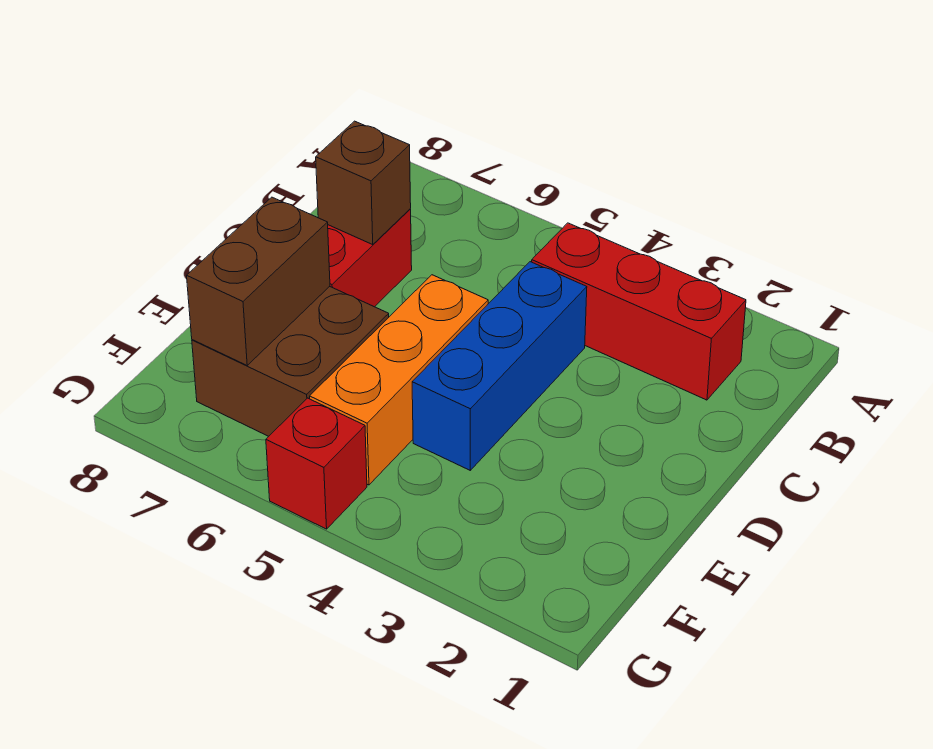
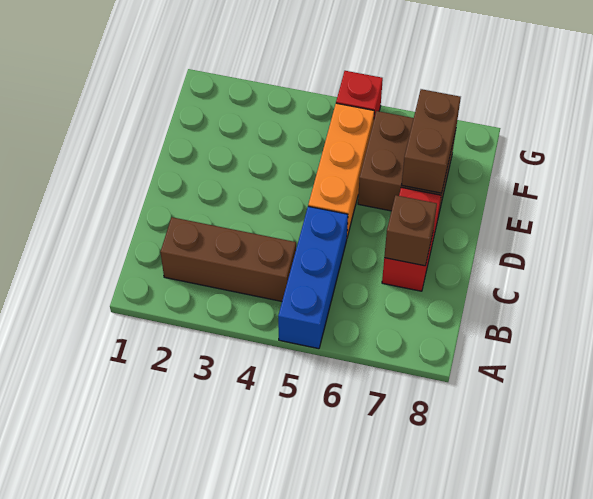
red 1x3 brick [532,223,746,400] -> brown 1x3 brick [160,217,296,301]
blue 1x3 brick [412,262,587,470] -> blue 1x3 brick moved to [278,206,348,349]

